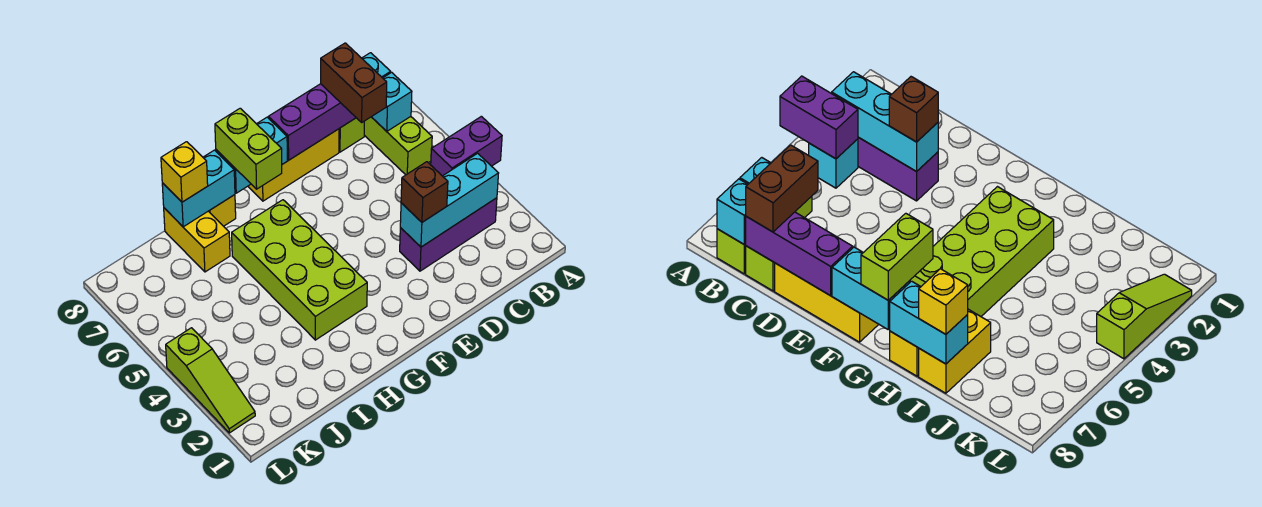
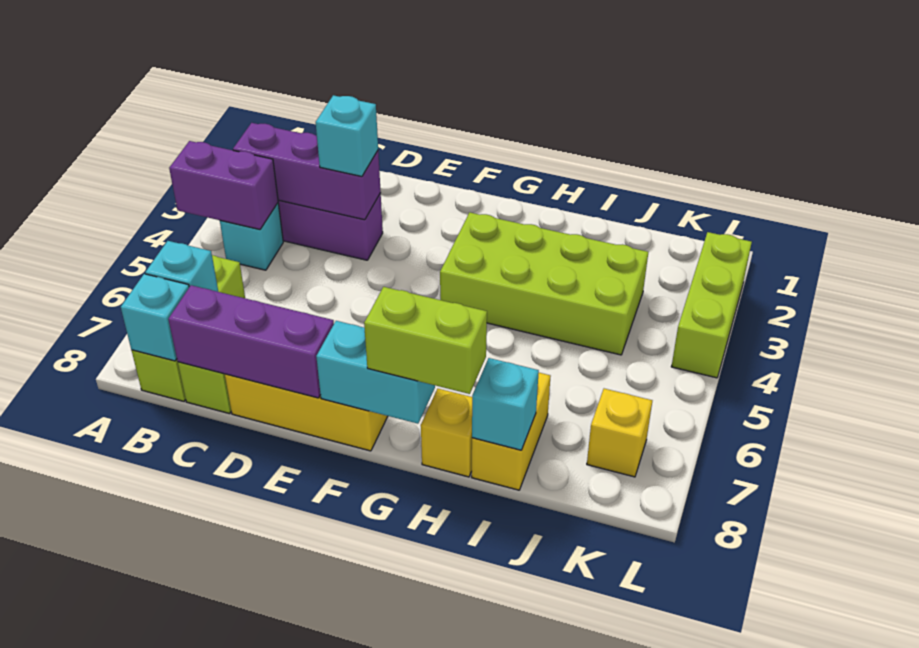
cyan 1x3 brick [400,153,499,247] -> purple 1x3 brick [233,123,381,220]
brown 1x2 brick [321,43,387,122] -> none
brown 1x1 brick [401,162,448,222] -> cyan 1x1 brick [316,95,378,176]
lime 2x4 brick [232,200,367,340] -> lime 2x4 brick turned to [440,212,648,355]
lime 1x2 brick [215,108,282,189] -> lime 1x2 brick turned to [364,287,487,394]
cyan 1x2 brick [162,150,235,227] -> cyan 1x1 brick [472,358,539,450]
yellow 1x1 brick [161,142,208,202] -> yellow 1x1 brick moved to [587,389,652,477]
lime 1x3 slope [166,328,255,433] -> lime 1x3 brick [671,232,752,378]

